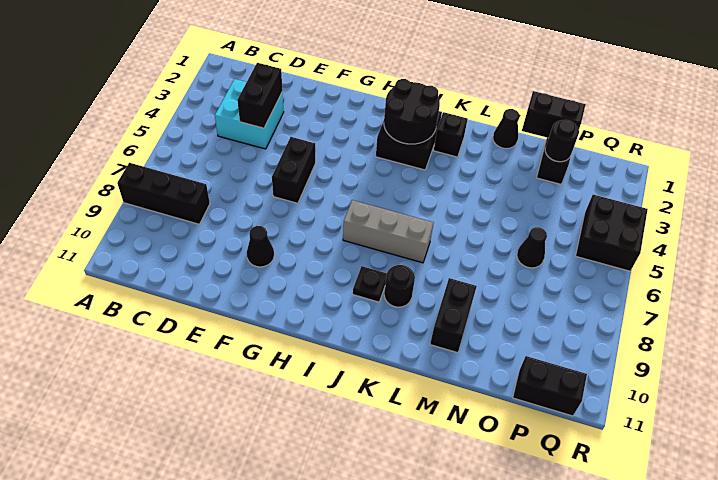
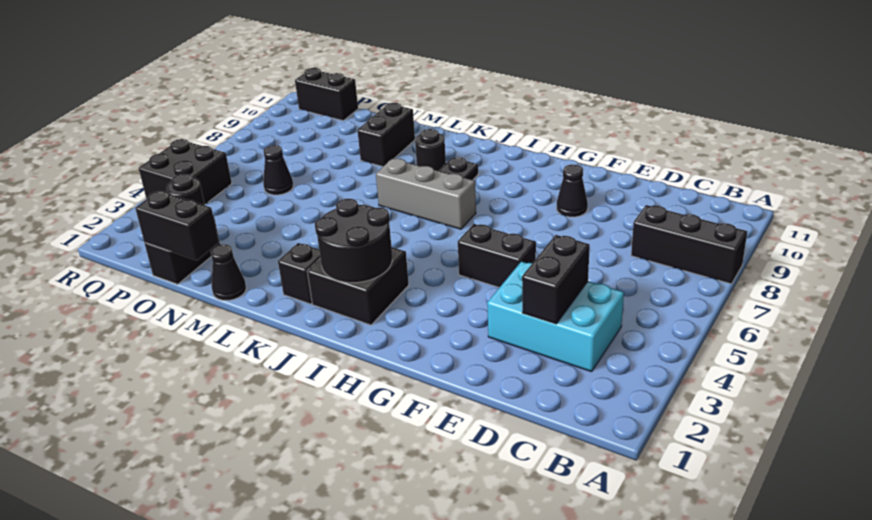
cyan 2x2 brick [215,79,284,149] -> cyan 2x3 brick [487,262,624,372]
black 1x2 brick [272,137,316,203] -> black 1x2 brick turned to [458,224,536,288]

